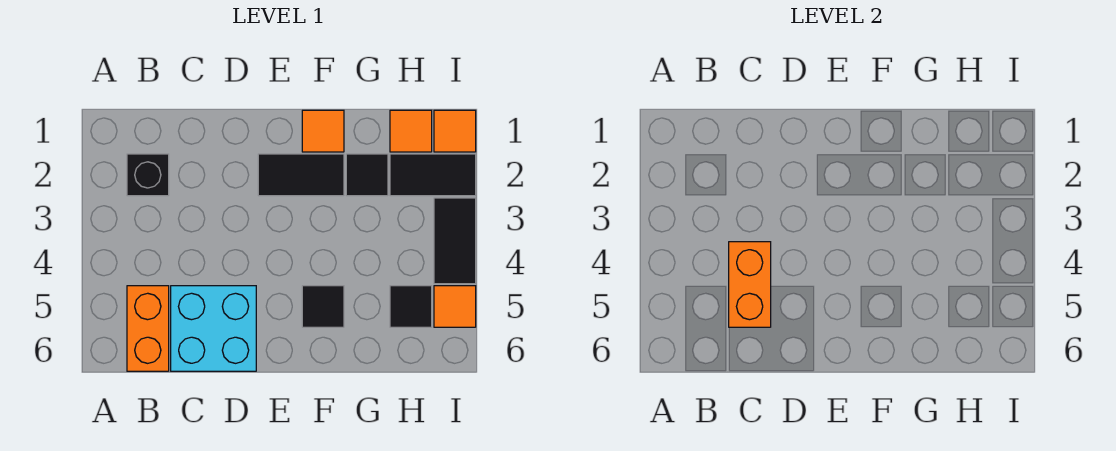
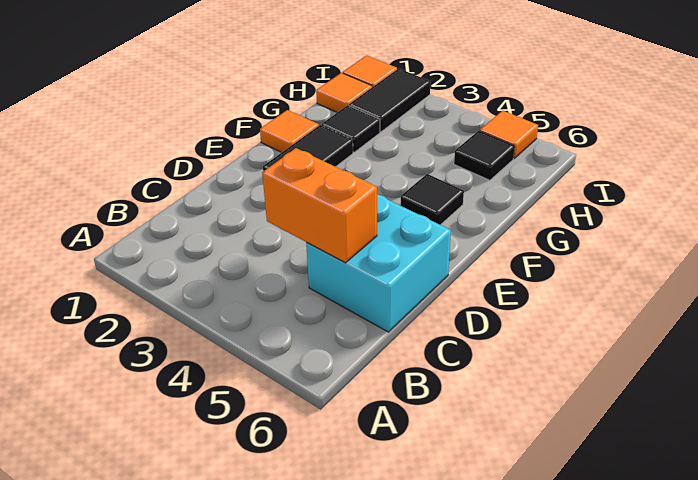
black 1x1 brick [127,154,169,196] -> none
orange 1x2 brick [127,286,169,371] -> none
black 1x2 tile [434,198,476,284] -> none

